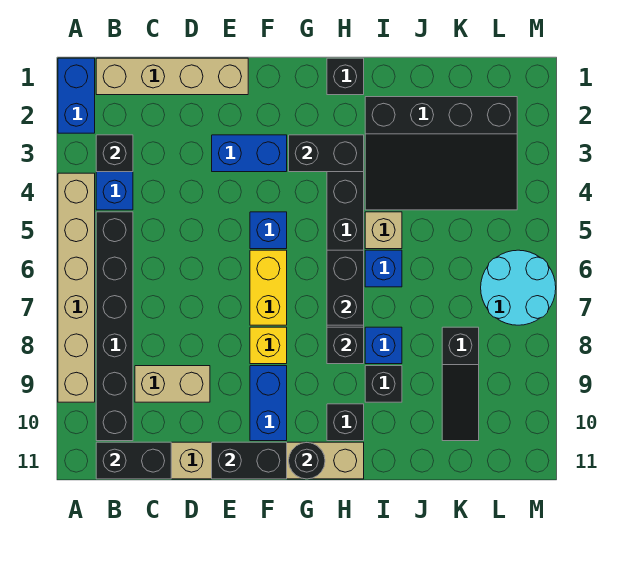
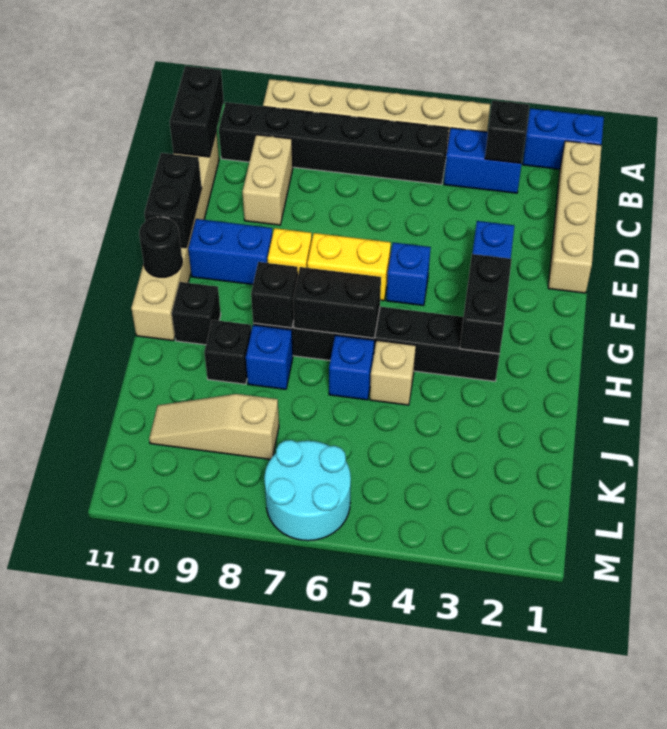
black 1x1 brick [327,58,364,95] -> none
black 3x4 slope [365,97,517,210] -> none
black 1x3 slope [442,327,479,441] -> tan 1x3 slope [149,394,279,459]

